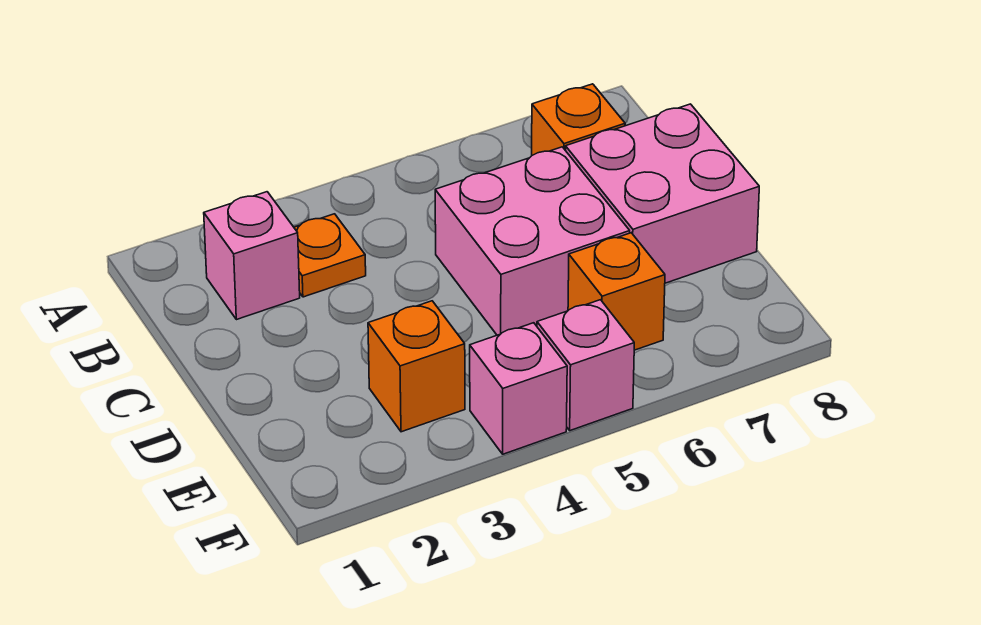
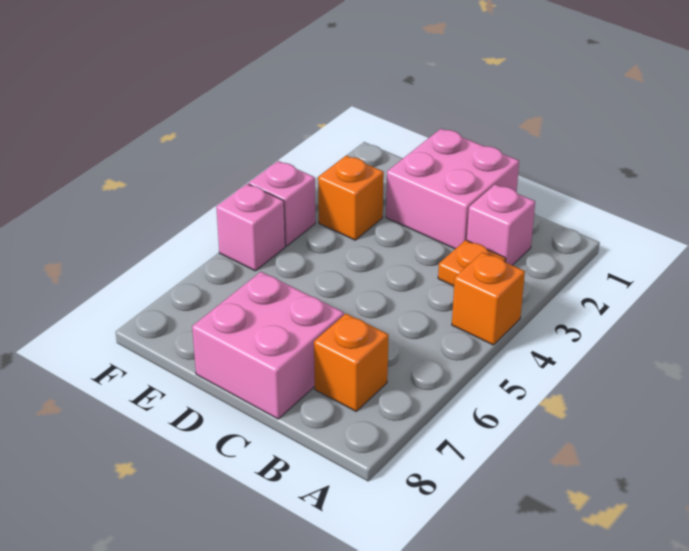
pink 2x2 brick [435,147,630,335] -> pink 2x2 brick moved to [386,129,519,249]
orange 1x1 brick [568,233,665,350] -> orange 1x1 brick moved to [452,252,525,345]

